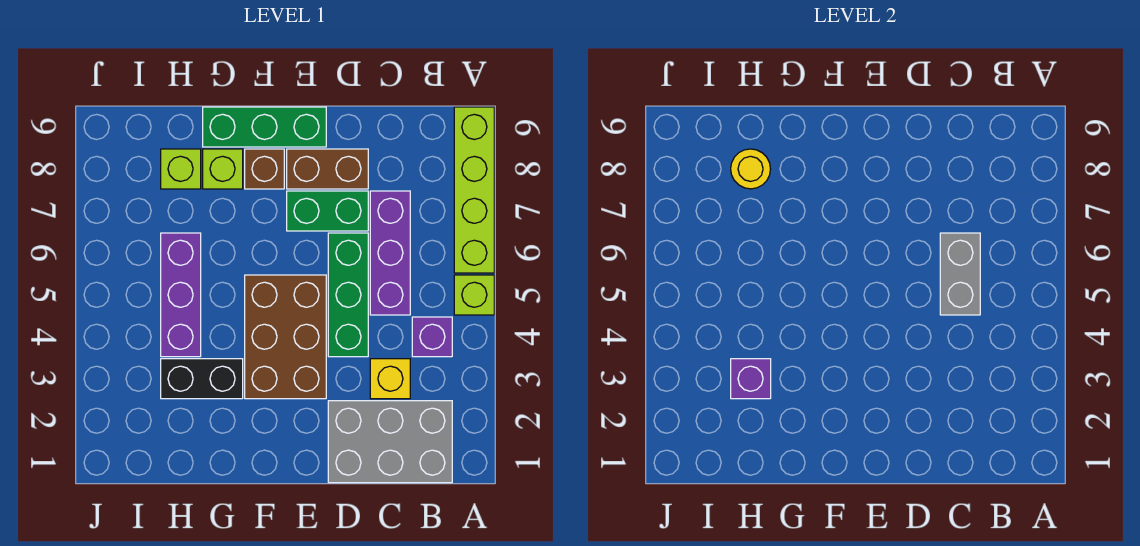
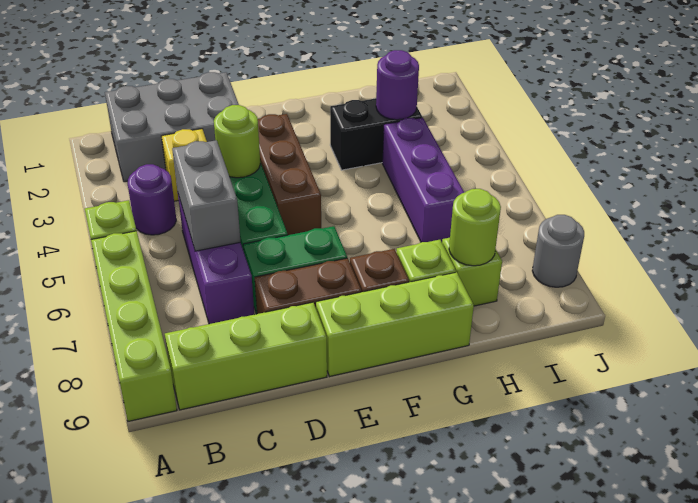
purple 1x1 brick [412,317,452,357] -> purple 1x1 round brick [128,164,176,235]
none -> lime 1x3 brick [165,302,327,410]
none -> lime 1x1 round brick [214,105,260,178]
brown 2x3 brick [245,275,326,399] -> brown 1x3 brick [258,114,321,235]
green 1x3 brick [203,107,326,147] -> lime 1x3 brick [316,272,474,377]
purple 1x1 brick [731,359,771,399] -> purple 1x1 round brick [376,50,419,120]
yellow 1x1 round brick [731,149,770,189] -> lime 1x1 round brick [449,189,501,266]
none -> grey 1x1 round brick [532,215,584,287]

